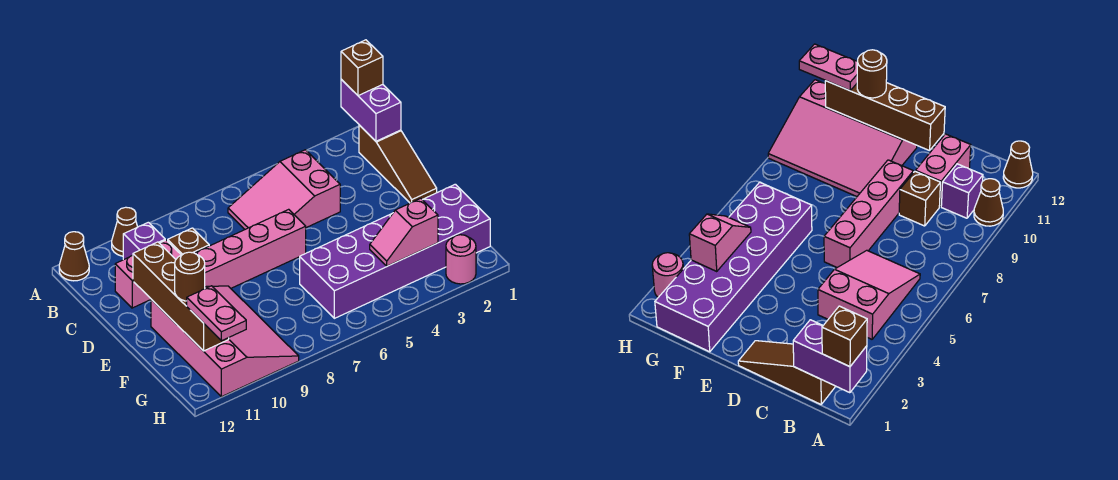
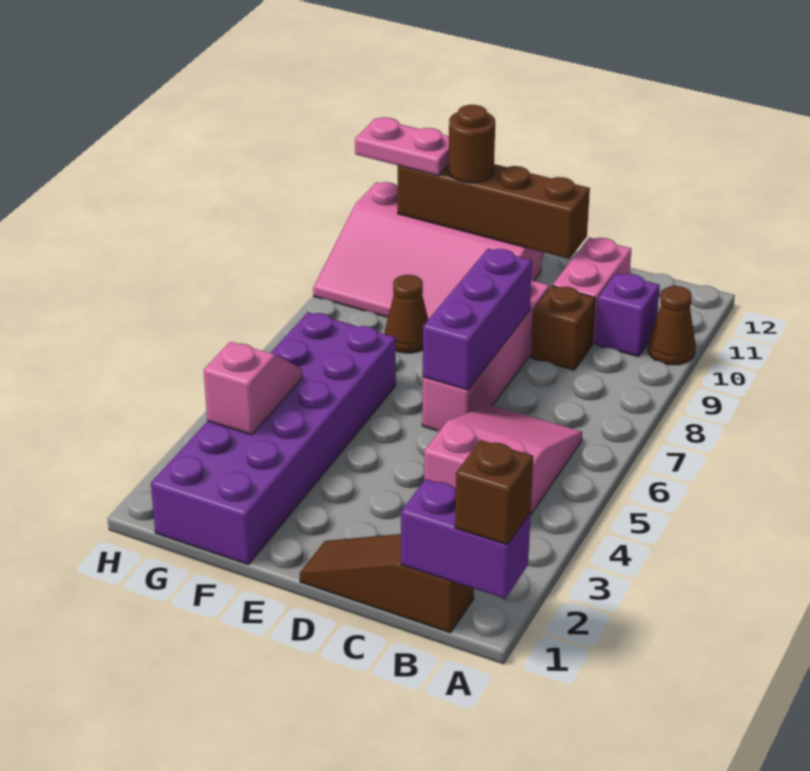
brown 1x1 cone [59,232,89,281] -> brown 1x1 cone moved to [385,275,428,353]
none -> purple 1x3 brick [423,249,532,390]
pink 1x1 round brick [446,235,476,284] -> none

